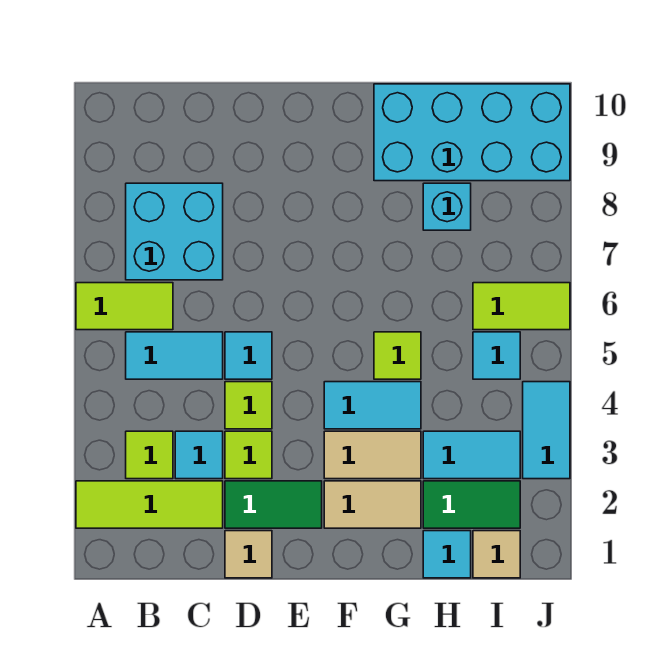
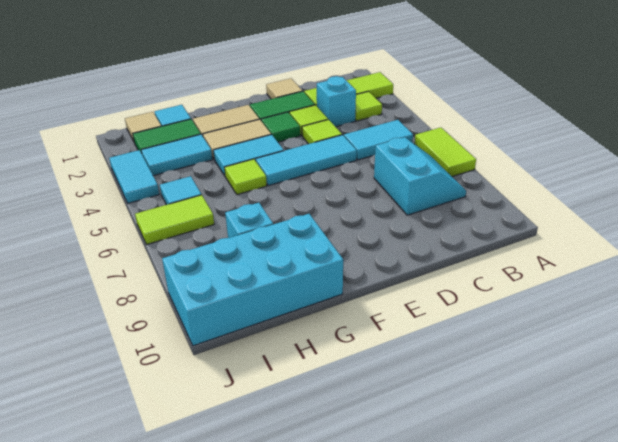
lime 1x2 tile [76,283,173,330] -> lime 1x2 tile turned to [415,128,476,176]
cyan 2x2 brick [126,183,223,280] -> cyan 2x2 slope [374,137,466,215]
cyan 1x1 tile [175,431,223,479] -> cyan 1x1 brick [317,76,356,127]
cyan 1x1 tile [225,332,272,379] -> cyan 1x3 tile [256,135,357,186]
none -> green 1x1 tile [261,112,300,142]

